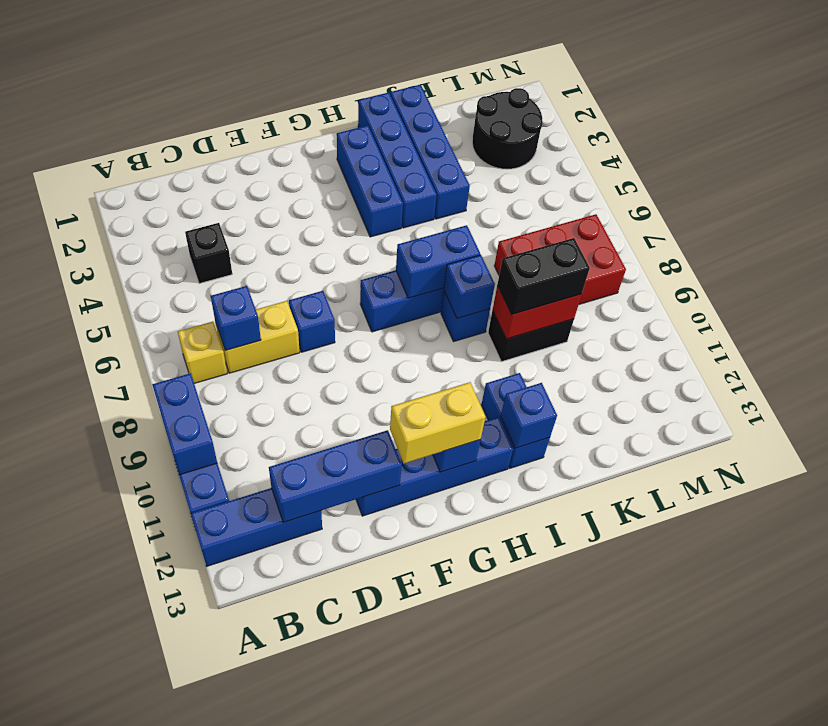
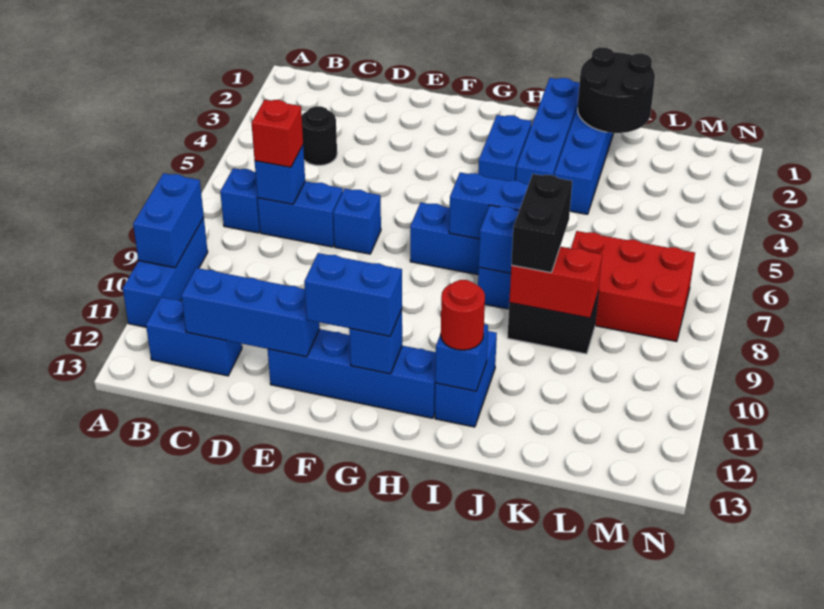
blue 1x3 brick [191,488,322,566] -> blue 1x2 brick [146,297,242,376]
yellow 1x1 brick [178,322,227,383] -> blue 1x1 brick [220,168,260,233]
black 1x1 brick [185,223,232,284] -> black 1x1 round brick [302,106,337,166]
yellow 1x2 brick [215,301,300,373] -> blue 1x2 brick [258,181,343,247]
none -> red 1x1 brick [252,100,303,167]
yellow 1x2 brick [390,382,485,463] -> blue 1x2 brick [304,253,402,336]
blue 1x3 brick [337,125,403,237] -> blue 1x2 brick [478,115,532,181]
none -> red 1x1 round brick [441,280,485,350]
black 1x2 brick [497,238,590,314] -> black 1x2 brick turned to [511,174,572,273]
black 2x2 round brick [472,88,543,169] -> black 2x2 round brick moved to [578,47,655,133]

